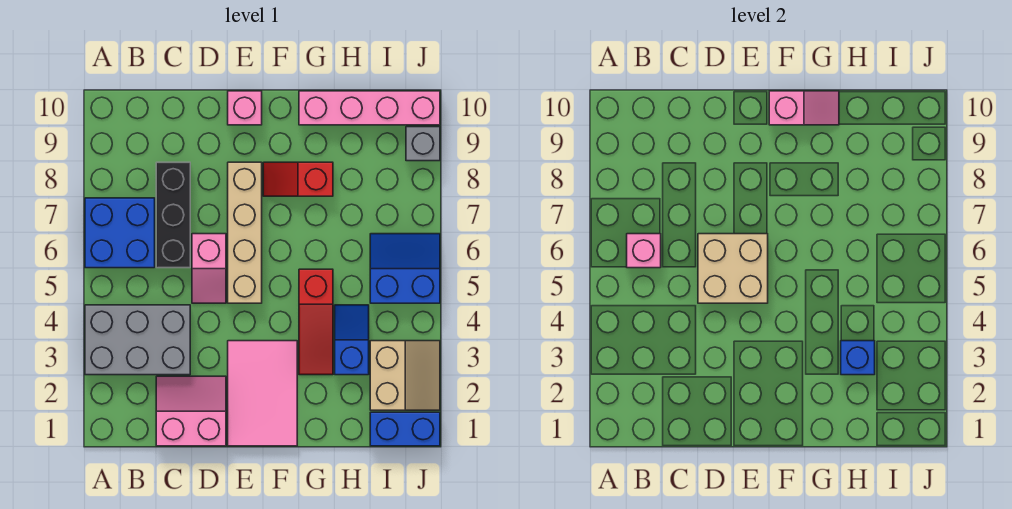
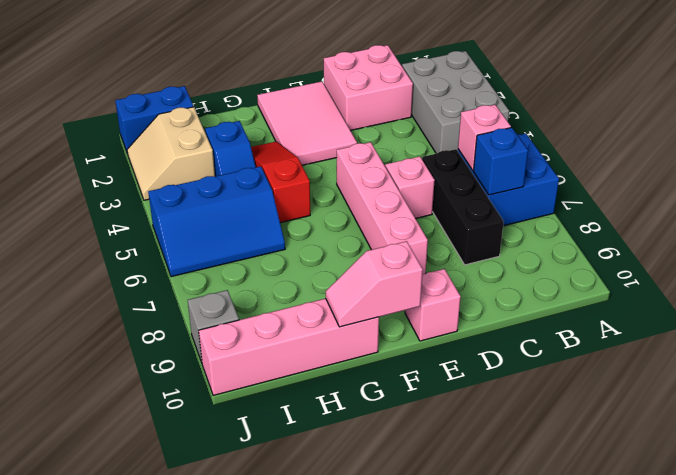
grey 2x3 brick [85,305,190,375] -> grey 2x3 brick turned to [402,51,509,154]
pink 2x2 slope [156,376,226,446] -> pink 2x2 brick [324,45,413,131]
tan 2x2 brick [698,234,768,303] -> none
tan 1x4 brick [228,162,262,303] -> pink 1x4 brick [337,142,428,274]
red 1x2 slope [263,162,333,196] -> none
blue 1x1 brick [841,341,875,375] -> blue 1x1 brick moved to [473,127,528,195]
blue 2x2 slope [370,234,440,303] -> blue 2x3 slope [148,166,285,277]

